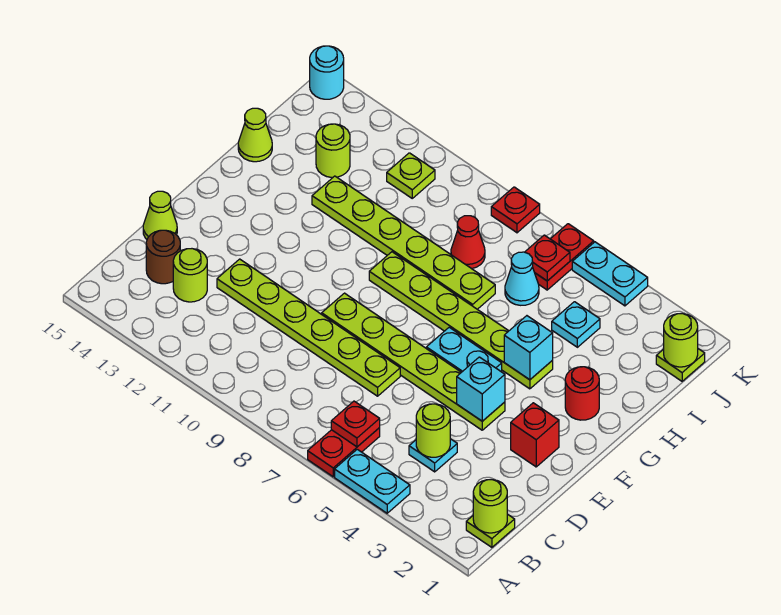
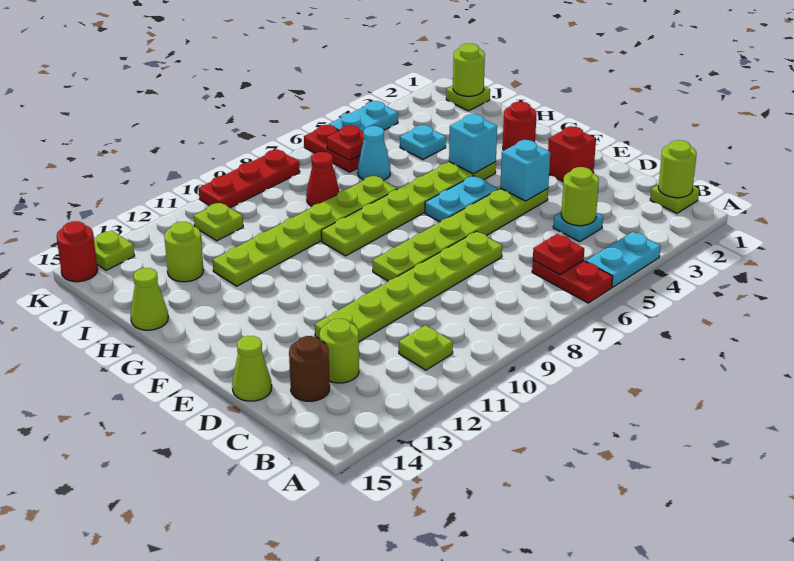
none -> lime 1x1 plate [399,325,453,370]
red 1x1 plate [491,187,540,233] -> red 1x3 plate [199,149,300,208]
none -> lime 1x1 plate [94,230,135,270]
cyan 1x1 round brick [310,46,344,99] -> red 1x1 round brick [57,221,98,282]

